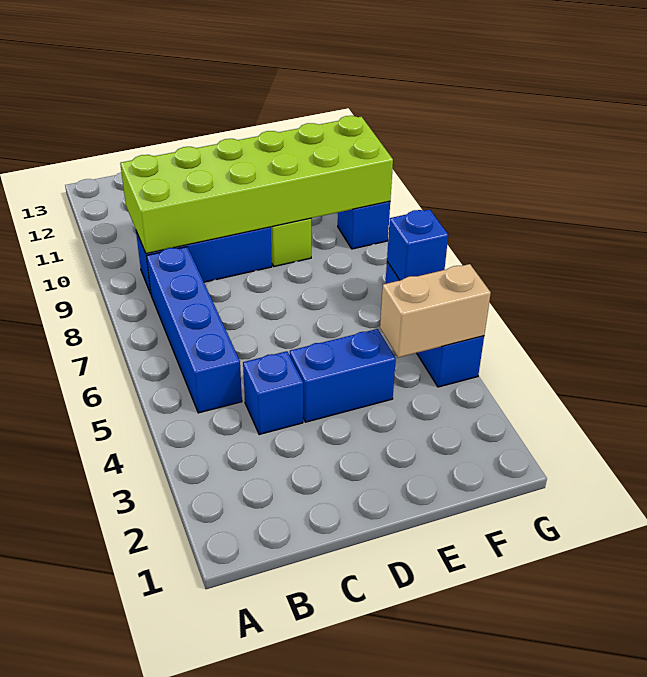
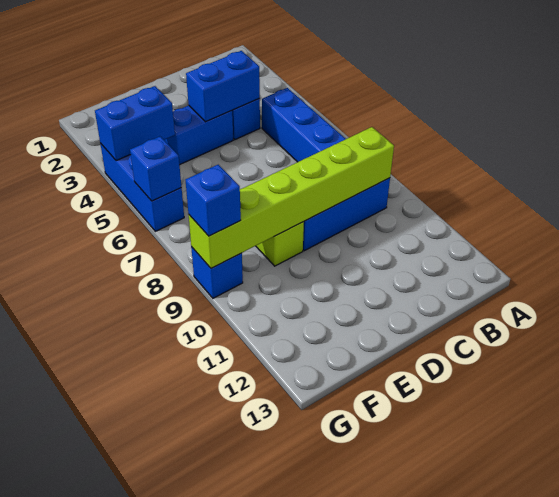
lime 2x6 brick [120,116,393,254] -> lime 1x6 brick [189,127,394,268]
none -> blue 1x2 brick [186,51,260,122]
tan 1x2 brick [380,264,491,358] -> blue 1x2 brick [95,86,175,161]
none -> blue 1x1 brick [186,165,241,236]

